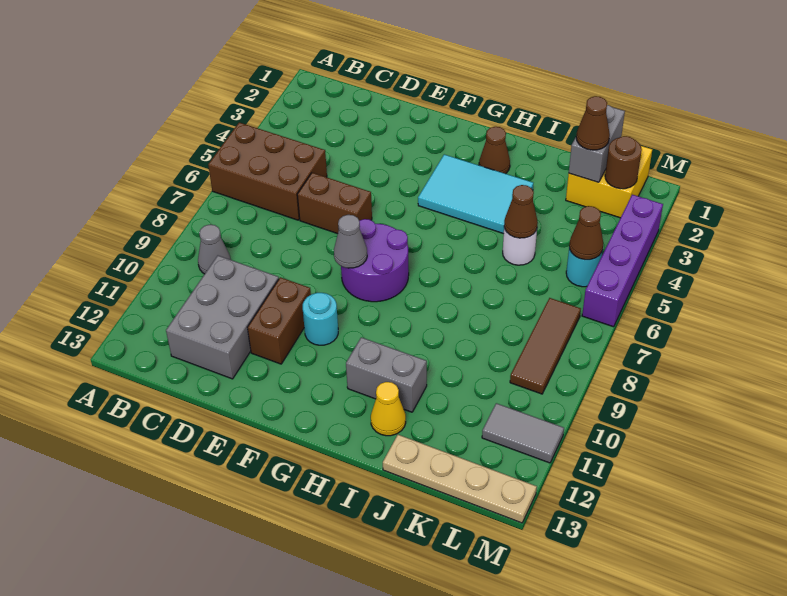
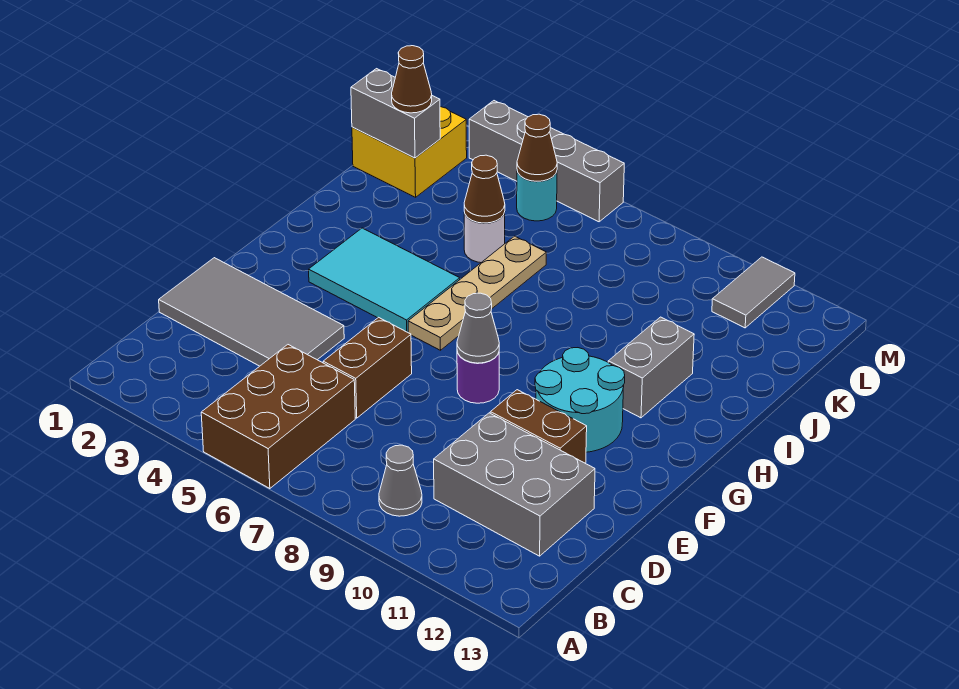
none -> grey 2x4 tile [159,258,344,366]
purple 2x2 round brick [341,219,409,302] -> purple 1x1 round brick [457,351,499,403]
cyan 1x1 round brick [303,293,338,345] -> cyan 2x2 round brick [535,348,625,452]
cyan 2x3 tile [418,154,533,234] -> cyan 2x3 tile turned to [309,228,460,332]
brown 1x1 cone [479,127,510,174] -> none
yellow 1x1 cone [371,382,406,436] -> none
tan 1x4 plate [383,435,537,523] -> tan 1x4 plate moved to [408,236,546,350]
brown 1x1 round brick [605,136,642,189] -> none
brown 1x3 tile [510,298,581,394] -> none
purple 1x4 brick [582,195,663,327] -> grey 1x4 brick [469,101,624,222]

